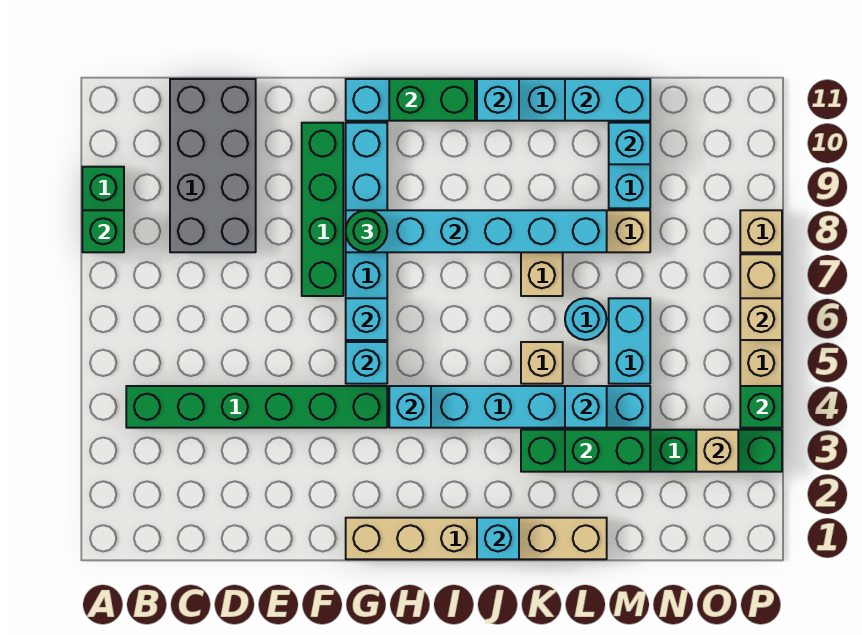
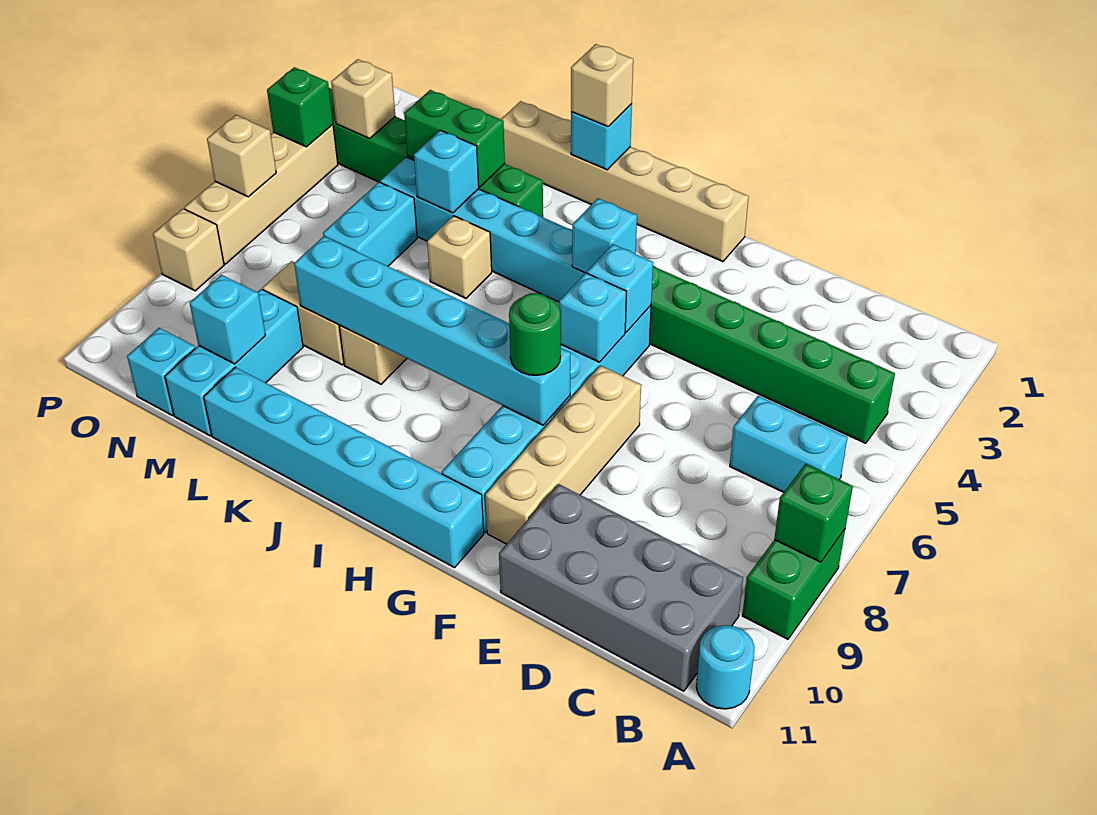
grey 2x4 brick [170,79,256,252] -> grey 2x4 brick turned to [499,484,743,691]
green 1x4 brick [302,123,343,296] -> tan 1x4 brick [485,365,641,544]
green 1x2 brick [389,79,475,121] -> none
none -> tan 1x1 brick [571,44,633,127]
cyan 1x1 brick [477,79,519,121] -> cyan 1x1 brick moved to [127,328,195,415]
cyan 1x1 round brick [565,298,607,340] -> cyan 1x1 round brick moved to [696,625,755,709]
cyan 1x2 brick [565,79,650,121] -> cyan 1x2 brick moved to [730,396,848,492]

